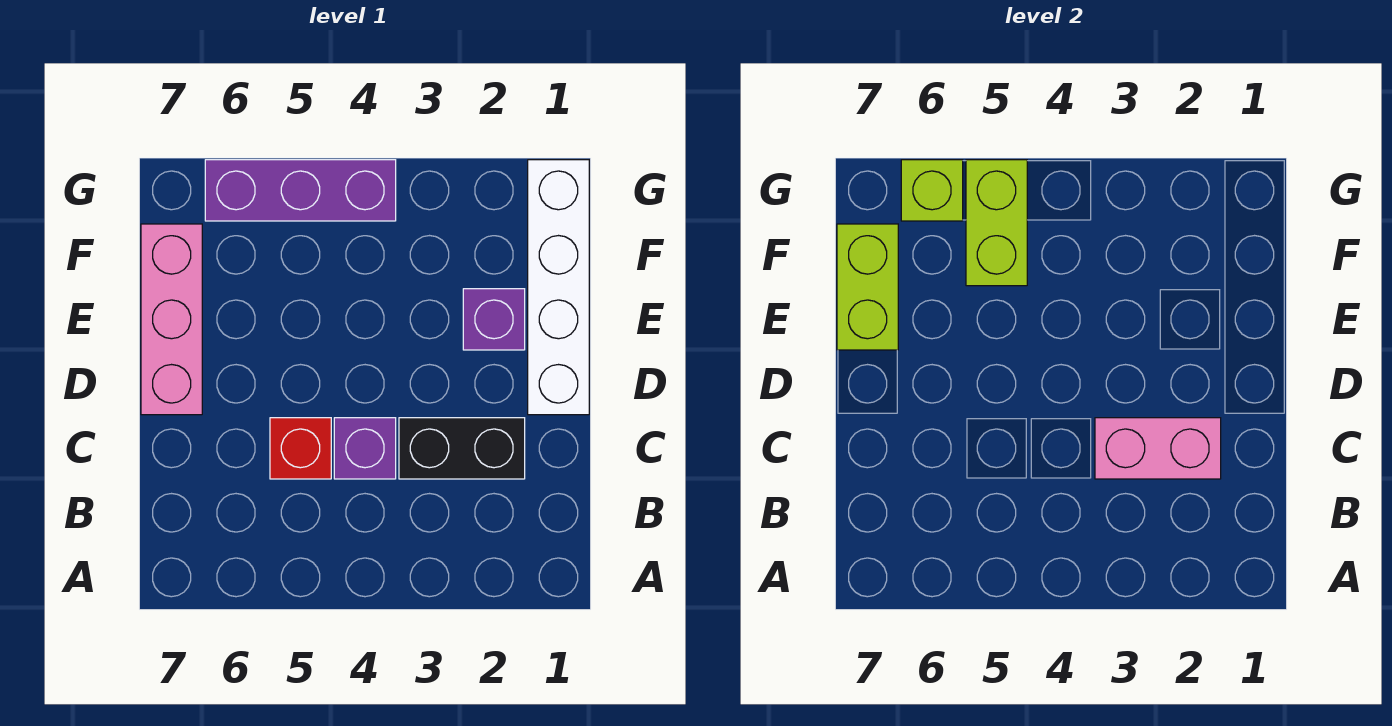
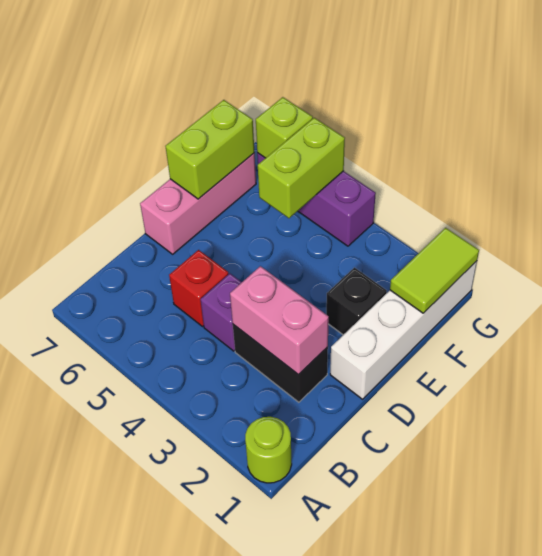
none -> lime 1x1 round brick [245,417,292,483]
purple 1x1 brick [463,289,525,350] -> black 1x1 brick [326,268,387,335]
none -> lime 1x2 tile [390,228,479,313]

